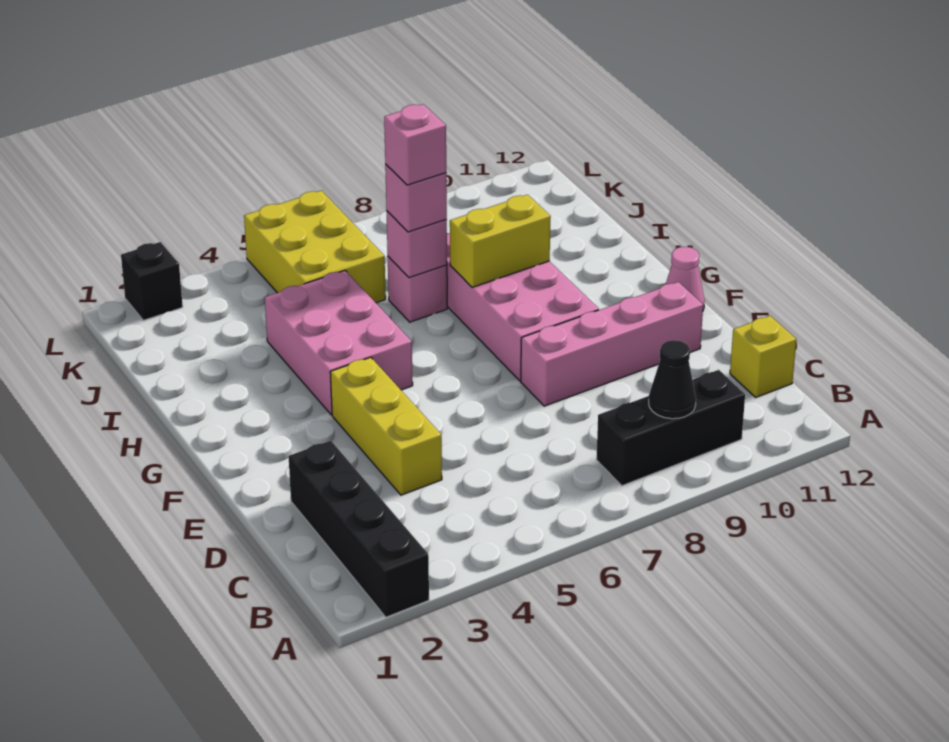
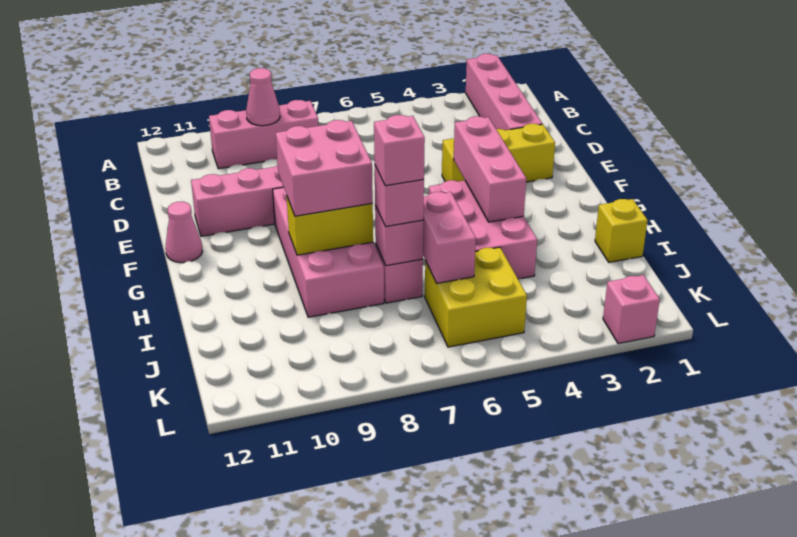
black 1x4 brick [289,441,429,617] -> pink 1x4 brick [466,54,542,130]
black 1x3 brick [596,370,745,486] -> pink 1x3 brick [209,100,318,169]
black 1x1 cone [649,340,696,419] -> pink 1x1 cone [246,68,280,126]
yellow 1x1 brick [730,316,796,397] -> yellow 1x1 brick moved to [595,199,648,262]
yellow 1x3 brick [330,357,442,495] -> yellow 1x3 brick turned to [442,124,555,182]
none -> pink 1x3 brick [454,116,526,222]
none -> pink 2x2 brick [276,120,373,216]
none -> pink 1x2 brick [423,192,476,283]
yellow 2x3 brick [244,191,386,303] -> yellow 2x2 brick [425,247,527,347]
black 1x1 brick [121,242,183,320] -> pink 1x1 brick [603,275,660,344]

